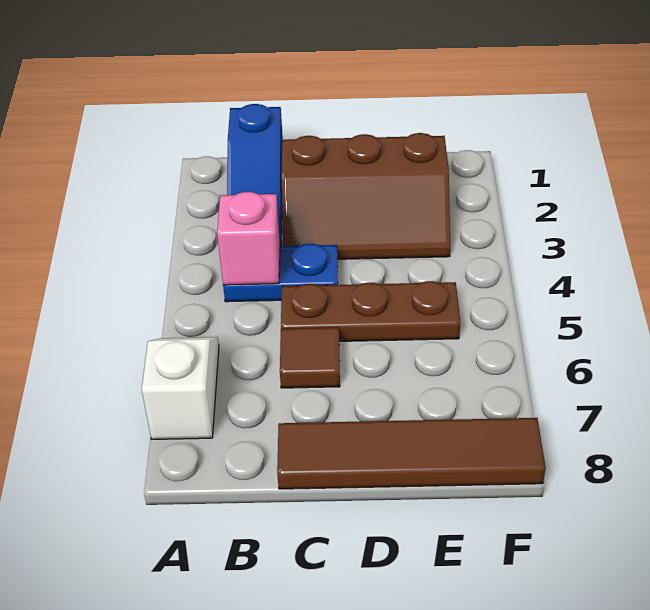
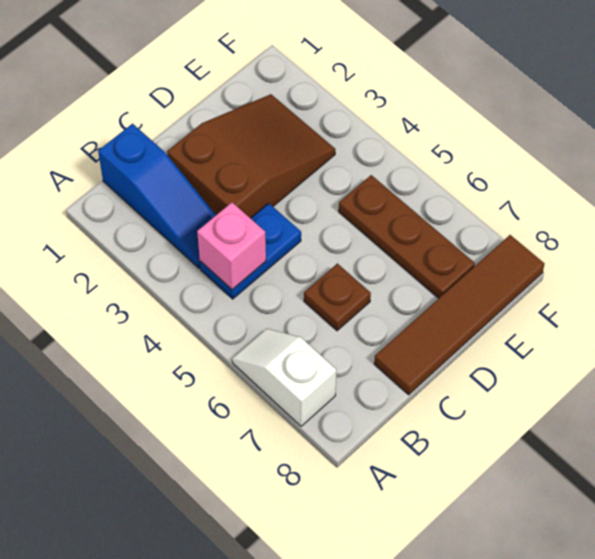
brown 2x3 slope [282,133,450,259] -> brown 2x3 slope turned to [167,94,335,218]
brown 1x3 plate [281,281,460,341] -> brown 1x3 plate turned to [339,175,475,298]
brown 1x1 tile [280,327,340,388] -> brown 1x1 plate [304,264,371,331]

